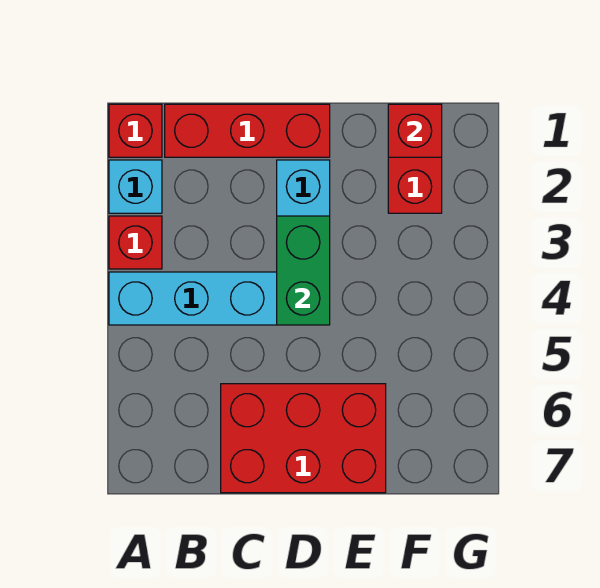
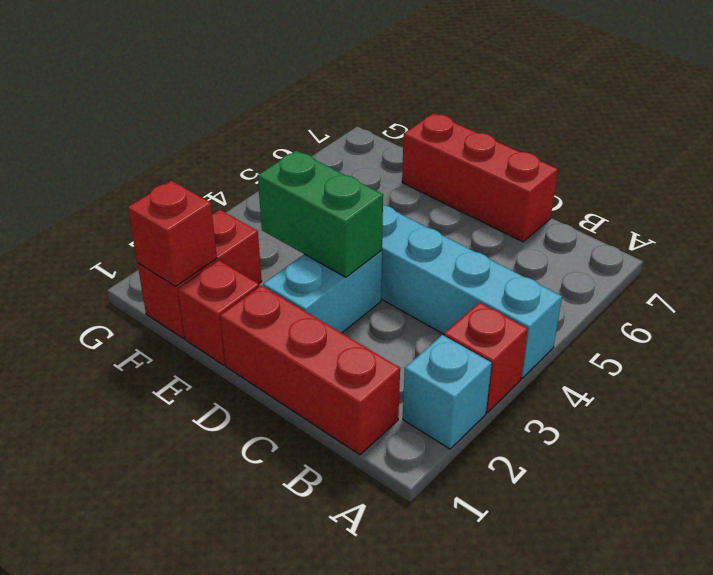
red 1x1 brick [109,104,162,157] -> red 1x1 brick moved to [178,260,259,365]
red 2x3 brick [221,384,386,493] -> red 1x3 brick [402,113,558,242]
green 1x2 brick [277,216,330,325] -> green 1x2 brick turned to [258,151,383,277]

